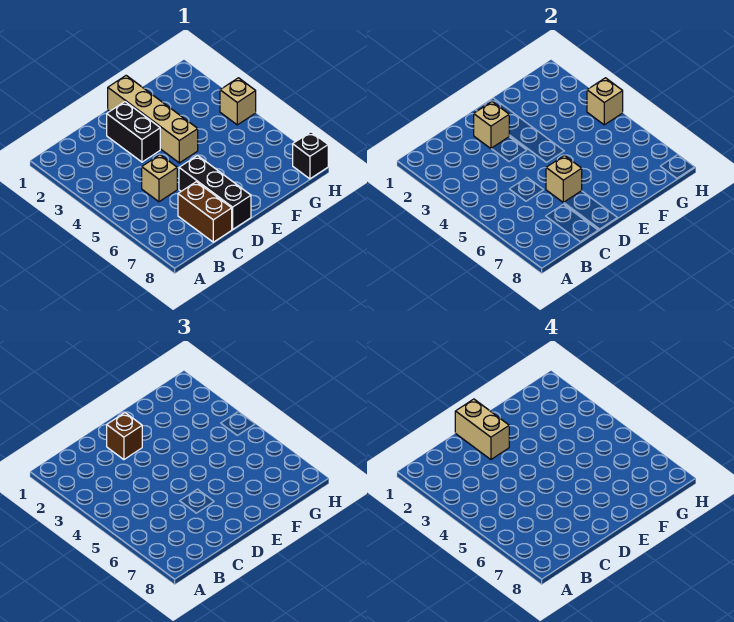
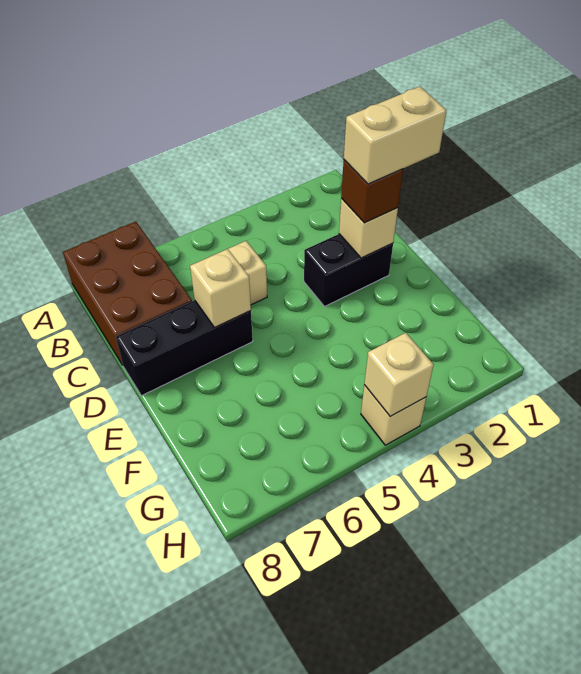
brown 1x2 brick [178,182,232,242] -> brown 2x3 brick [63,222,192,365]
tan 1x4 brick [108,76,198,163] -> none
black 1x1 brick [293,132,328,179] -> none

